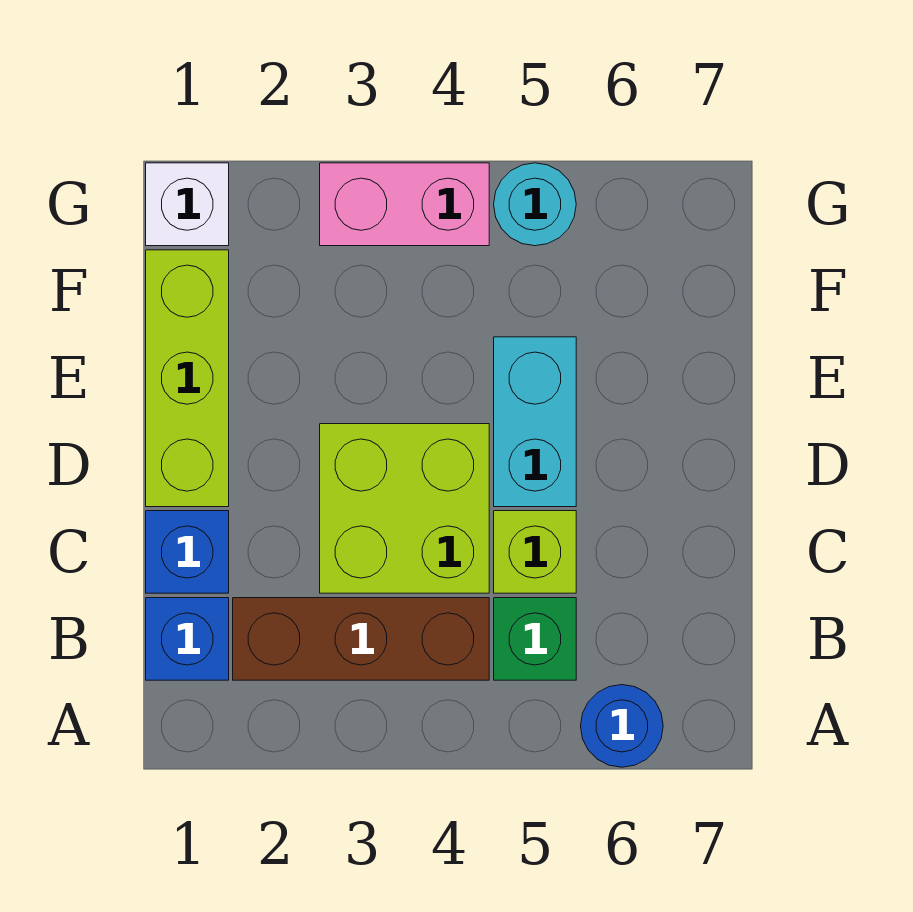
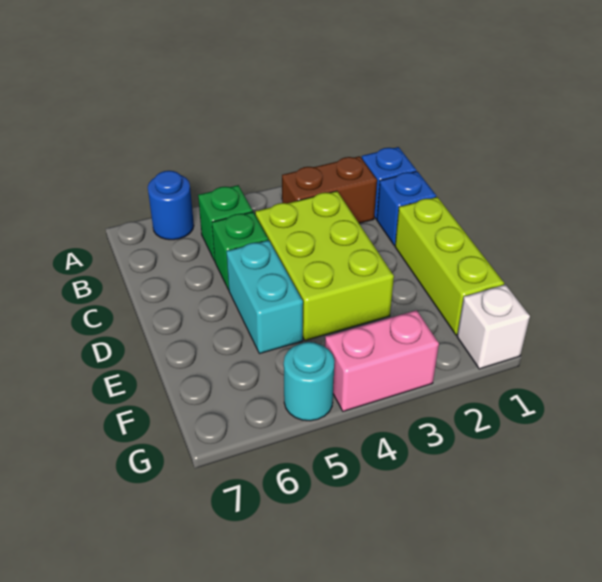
brown 1x3 brick [233,598,489,680] -> brown 1x2 brick [282,156,377,223]
lime 2x2 brick [320,424,489,593] -> lime 2x3 brick [255,191,394,340]
lime 1x1 brick [494,511,576,593] -> green 1x1 brick [212,212,268,290]

